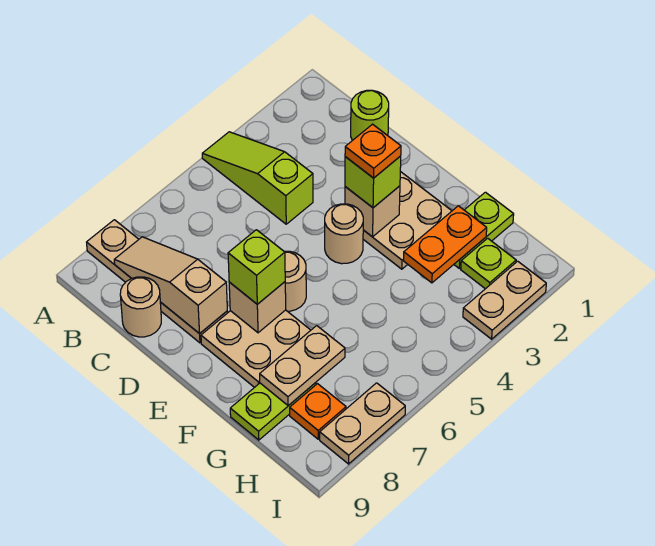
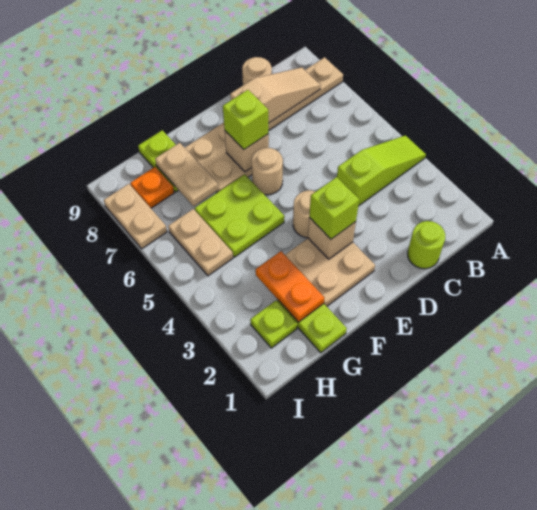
orange 1x1 plate [345,124,401,178] -> none
none -> lime 2x2 plate [195,174,285,257]
tan 1x2 plate [463,261,546,339] -> tan 1x2 plate moved to [168,209,233,276]

